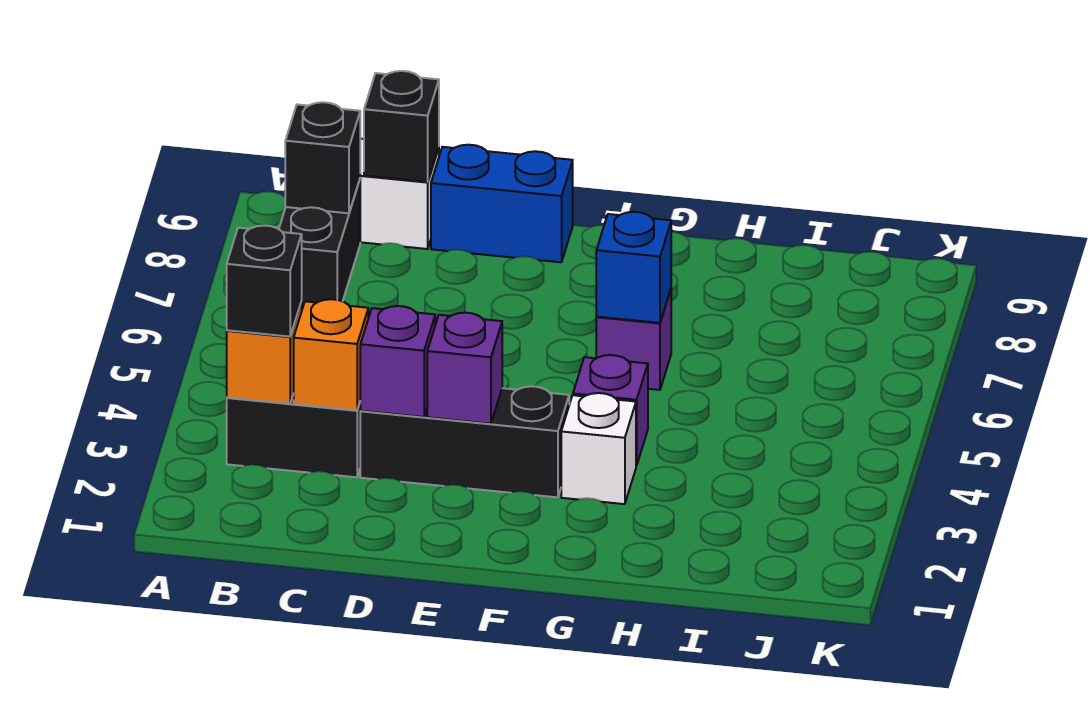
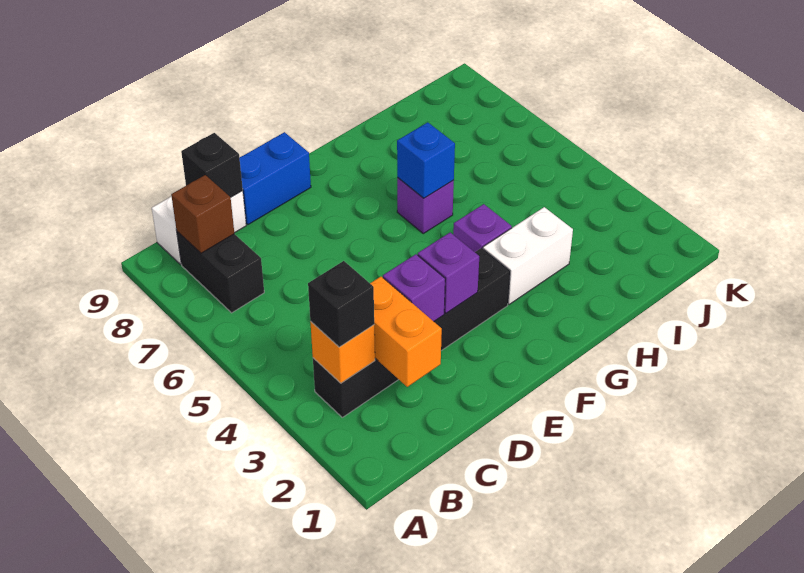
black 1x1 brick [285,102,360,213] -> brown 1x1 brick [171,175,234,253]
orange 1x1 brick [294,299,368,410] -> orange 1x2 brick [370,277,442,387]
white 1x1 brick [561,393,636,504] -> white 1x2 brick [483,207,573,304]

